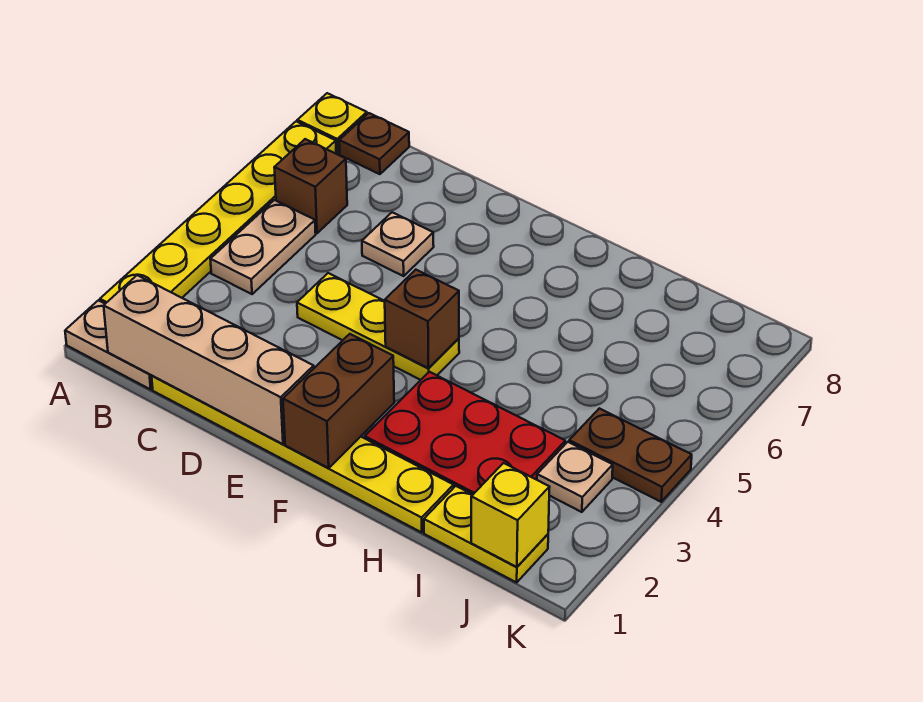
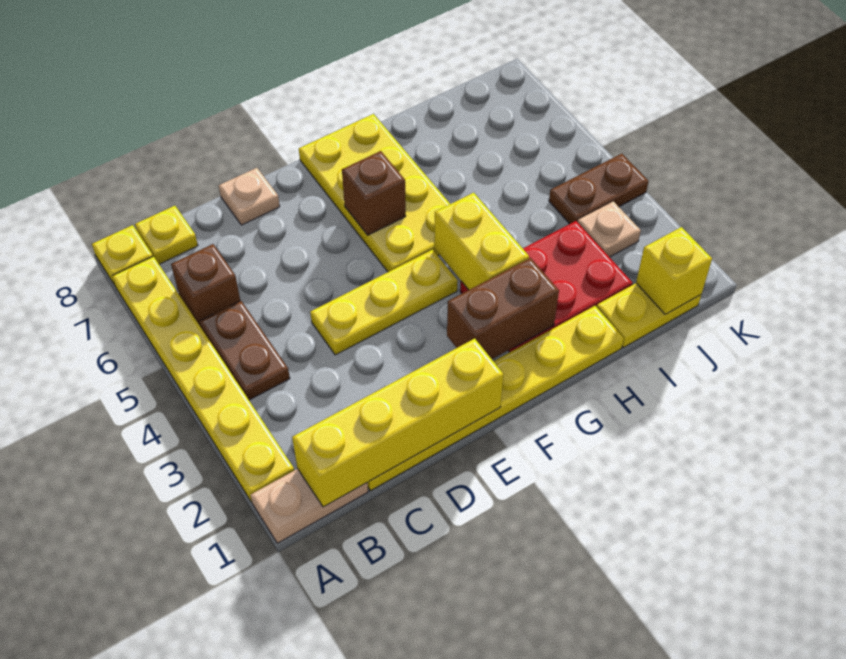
tan 1x4 brick [104,275,314,444] -> yellow 1x4 brick [292,338,504,507]
tan 1x2 plate [210,200,316,294] -> brown 1x2 plate [200,301,290,400]
brown 1x1 plate [339,113,409,174] -> yellow 1x1 plate [135,206,198,264]
tan 1x1 plate [362,212,434,276] -> tan 1x1 plate moved to [219,168,280,225]
brown 1x2 brick [283,334,394,468] -> brown 1x2 brick turned to [447,258,559,359]
brown 1x1 brick [385,270,459,368] -> brown 1x1 brick moved to [342,151,406,235]
none -> yellow 2x4 plate [299,114,450,272]
none -> yellow 1x2 brick [434,193,529,290]

